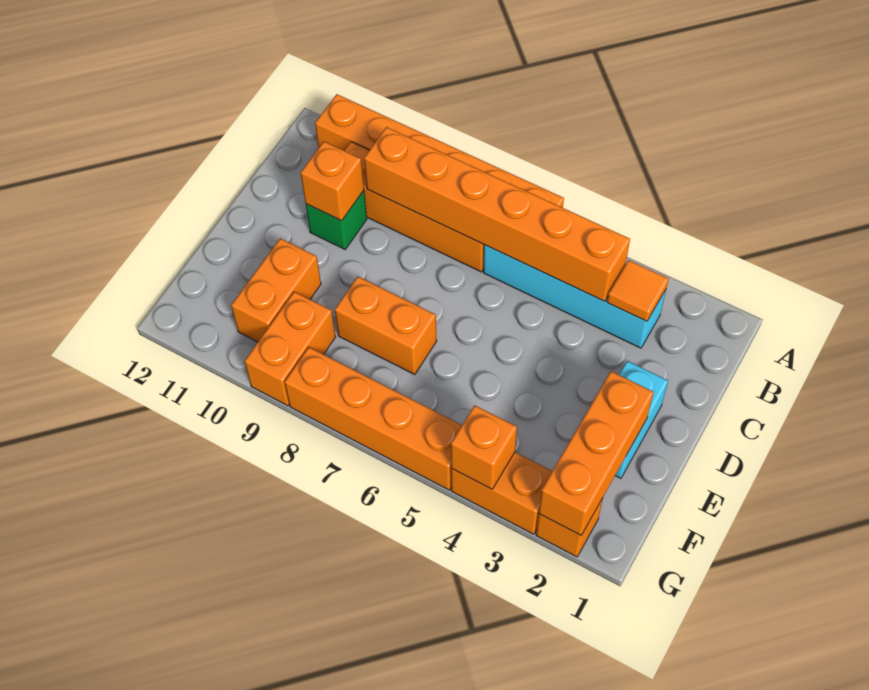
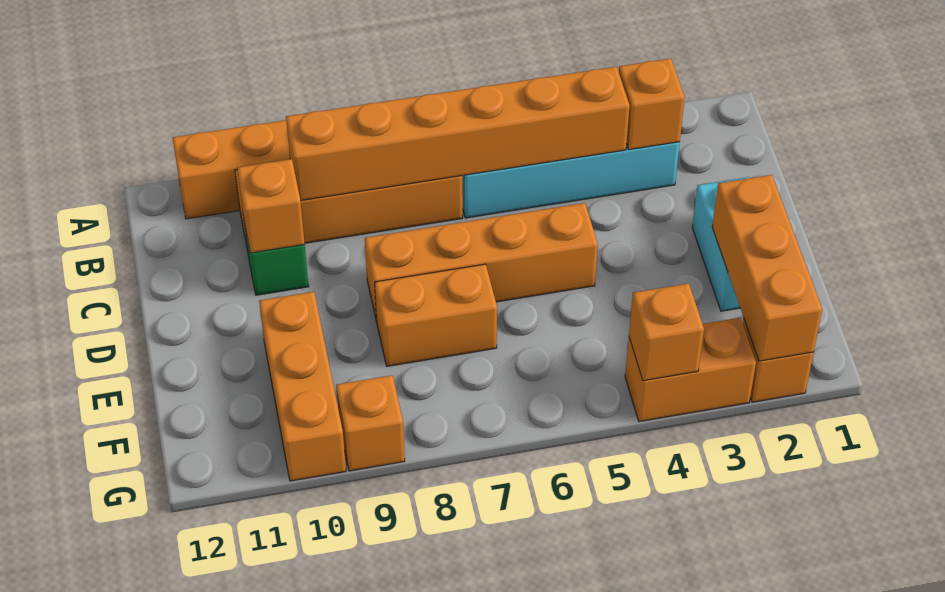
orange 1x1 tile [607,260,668,321] -> orange 1x1 brick [619,59,685,150]
orange 1x2 brick [231,238,321,342] -> orange 1x3 brick [259,292,346,481]
orange 1x2 brick [244,292,336,406] -> orange 1x1 brick [336,375,405,471]
orange 1x4 brick [285,347,462,490] -> orange 1x4 brick moved to [365,203,598,321]

